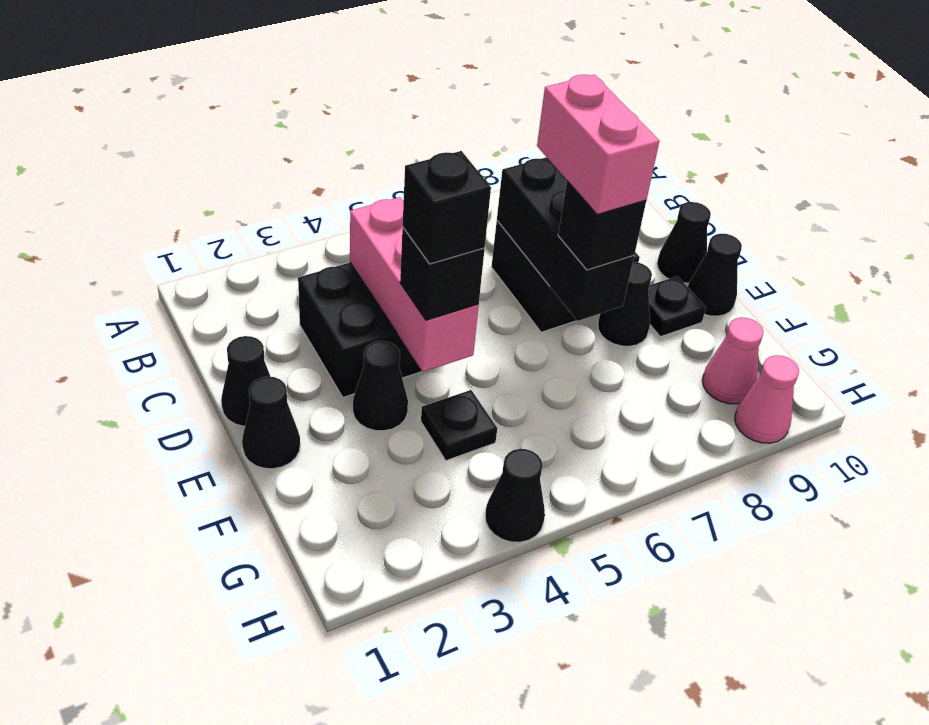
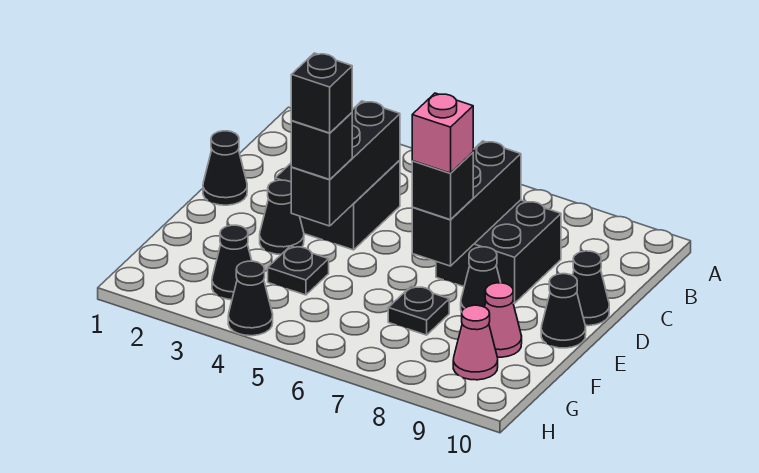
pink 1x3 brick [350,197,479,372] -> black 1x3 brick [291,101,400,226]
pink 1x2 brick [537,75,659,215] -> pink 1x1 brick [412,93,473,173]
black 1x1 cone [242,377,300,469] -> black 1x1 cone moved to [212,225,252,300]
black 1x1 plate [648,276,706,337] -> black 1x1 plate moved to [388,286,449,335]
pink 1x1 cone [735,355,799,443] -> pink 1x1 cone moved to [485,283,522,357]

